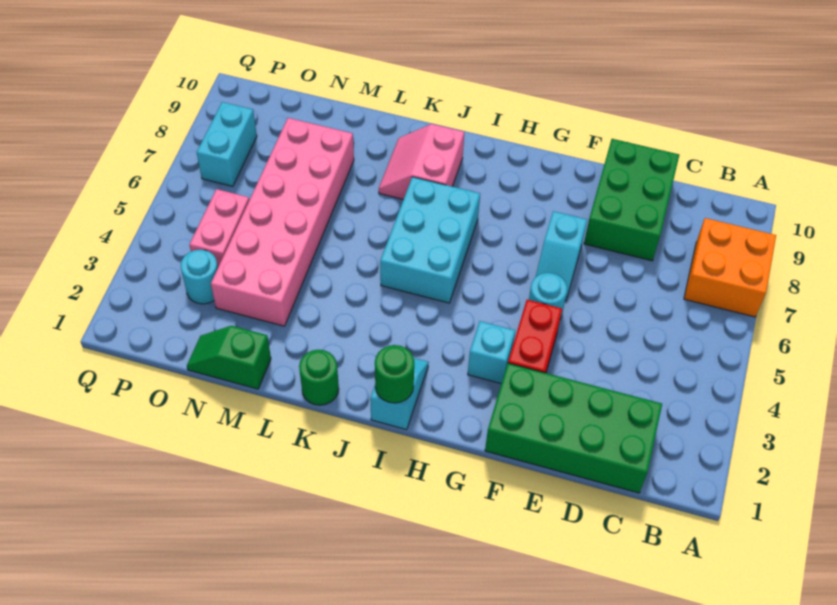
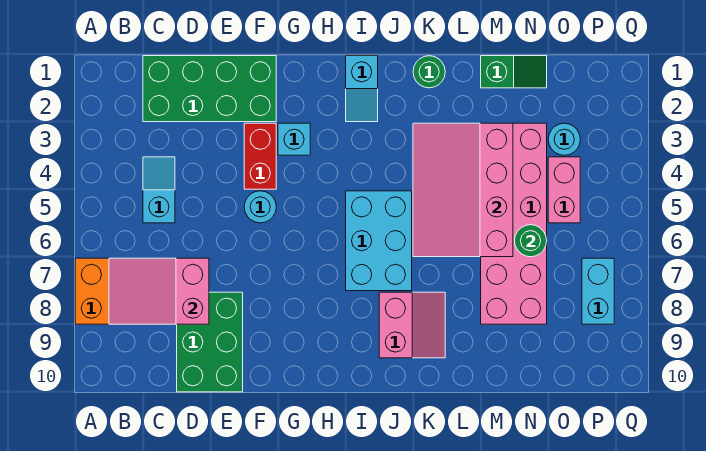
none -> pink 2x3 slope [109,258,209,324]
cyan 1x2 slope [536,211,587,301] -> cyan 1x2 slope moved to [143,157,175,223]
green 1x1 round brick [375,345,414,403] -> green 1x1 round brick moved to [515,225,547,257]
none -> pink 3x4 slope [413,123,513,257]

